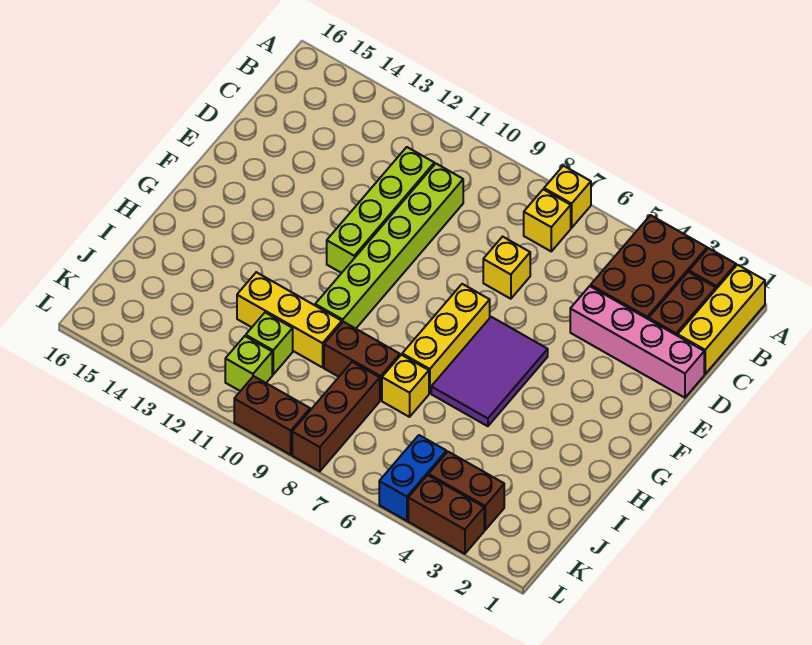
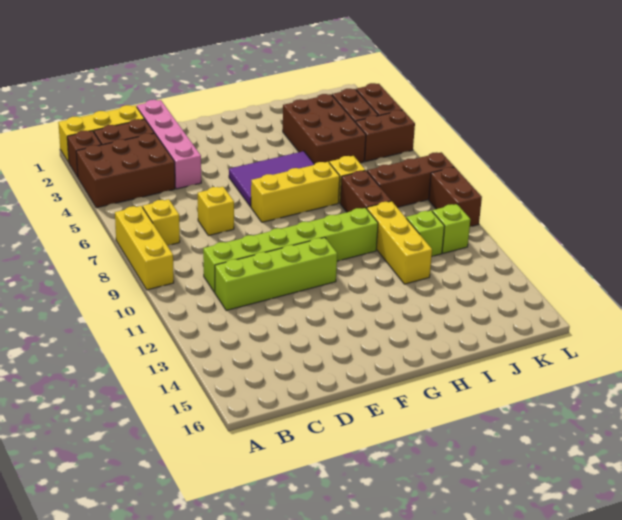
yellow 1x1 brick [544,166,591,228] -> yellow 1x3 brick [115,206,174,290]
none -> brown 2x3 brick [283,94,366,164]
blue 1x2 brick [379,435,446,521] -> brown 1x2 brick [355,110,415,161]

